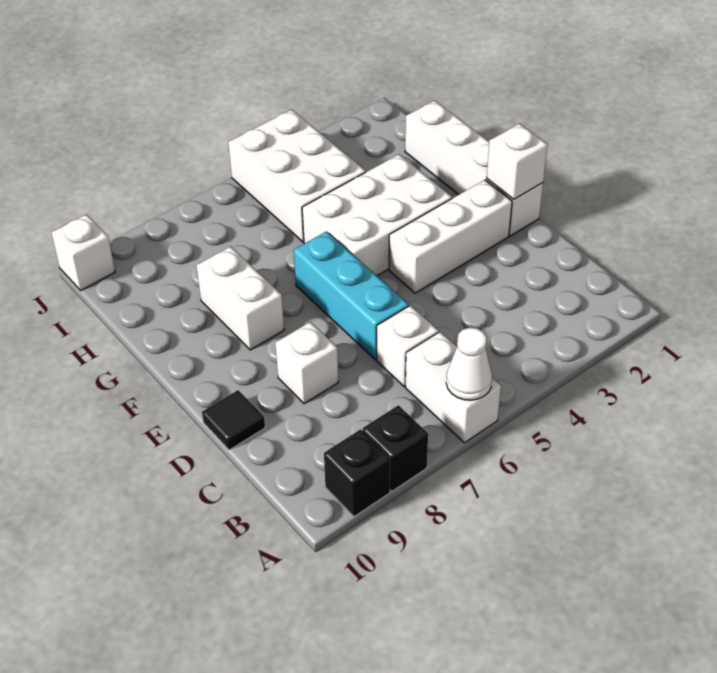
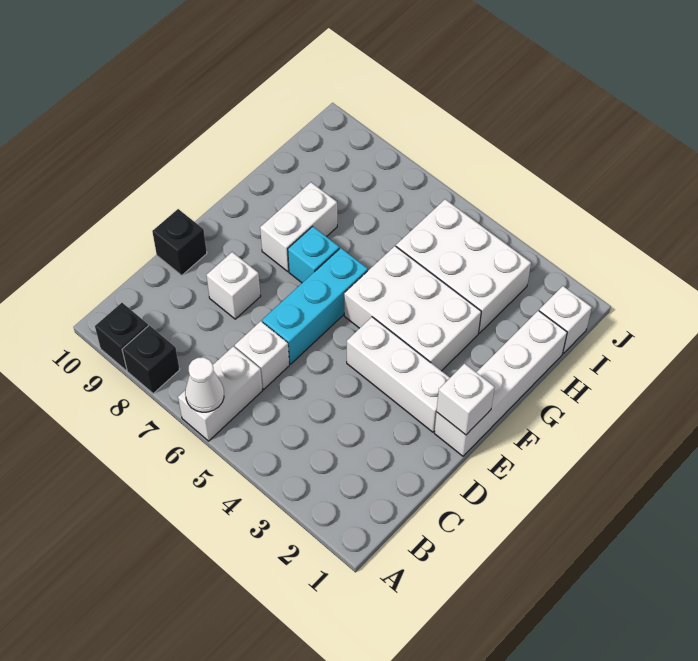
black 1x1 tile [202,390,265,450] -> black 1x1 brick [152,209,207,275]
none -> cyan 1x1 brick [288,226,339,283]
white 2x3 brick [228,110,366,242] -> white 2x3 brick turned to [396,199,531,333]
white 1x1 brick [51,214,115,290] -> white 1x1 brick moved to [539,286,592,353]

